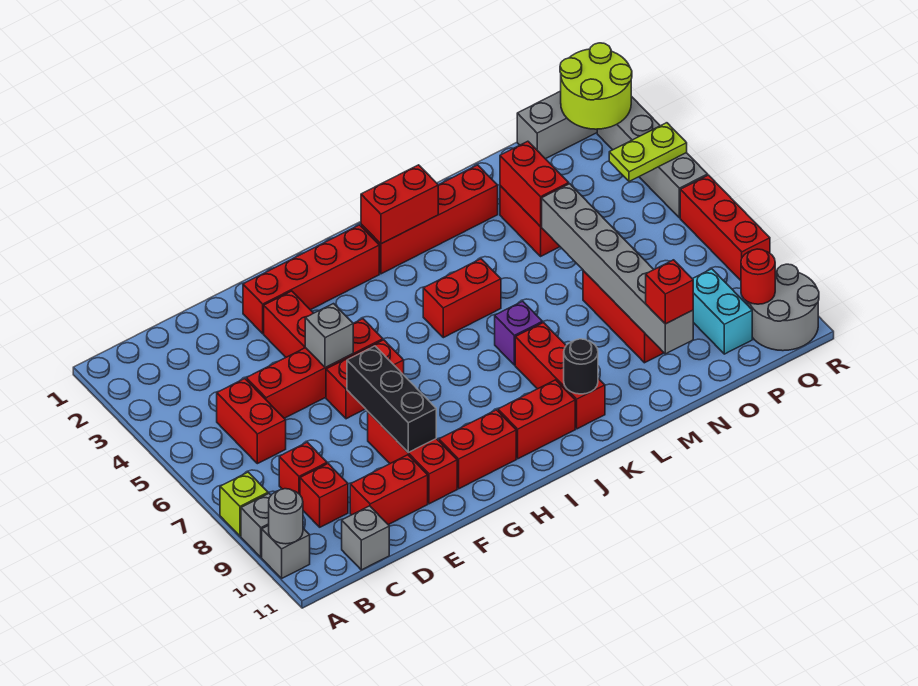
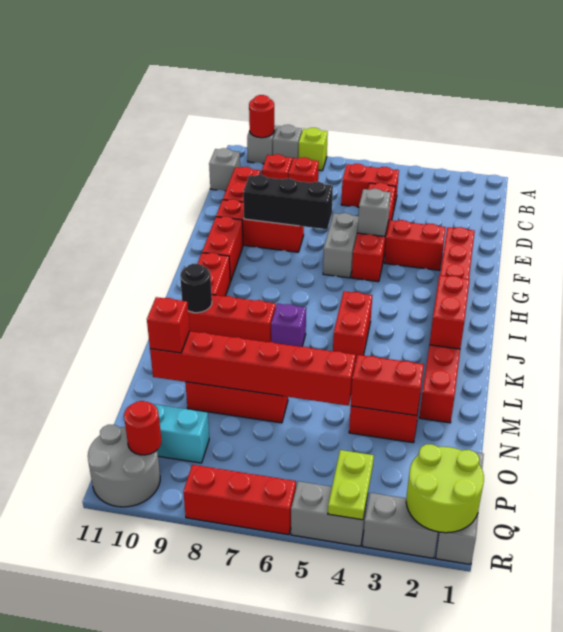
grey 1x1 round brick [269,489,303,544] -> red 1x1 round brick [249,95,274,138]
red 1x2 brick [326,340,404,419] -> grey 1x2 brick [323,213,358,278]
grey 1x6 brick [542,184,693,354] -> red 1x6 brick [150,331,356,406]

